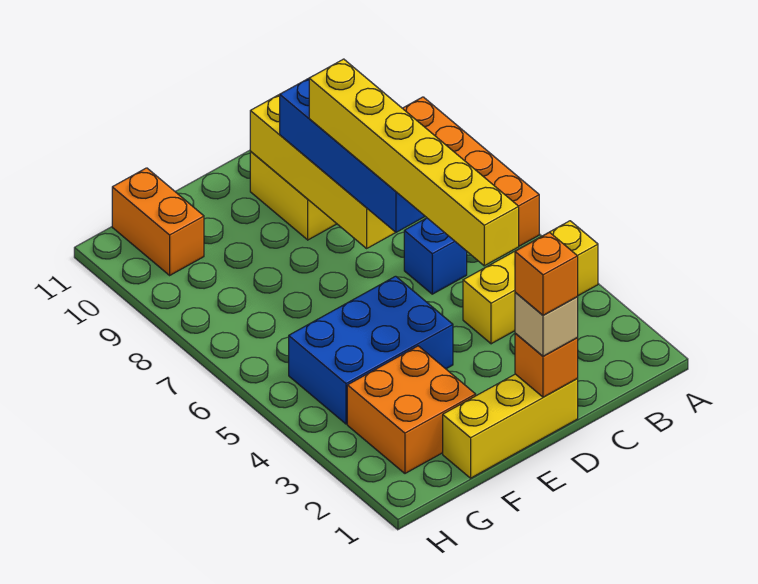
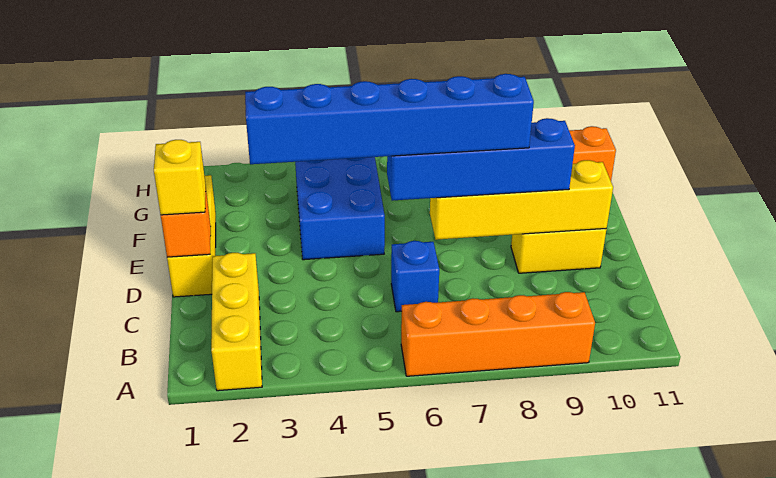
yellow 1x3 brick [463,221,598,344] -> yellow 1x3 brick moved to [211,253,262,391]
tan 1x1 brick [515,293,578,356] -> yellow 1x1 brick [154,140,206,215]
orange 1x1 brick [515,232,578,315] -> none
yellow 1x6 brick [309,59,519,266] -> blue 1x6 brick [245,74,534,164]
orange 2x2 brick [347,346,476,473] -> none

